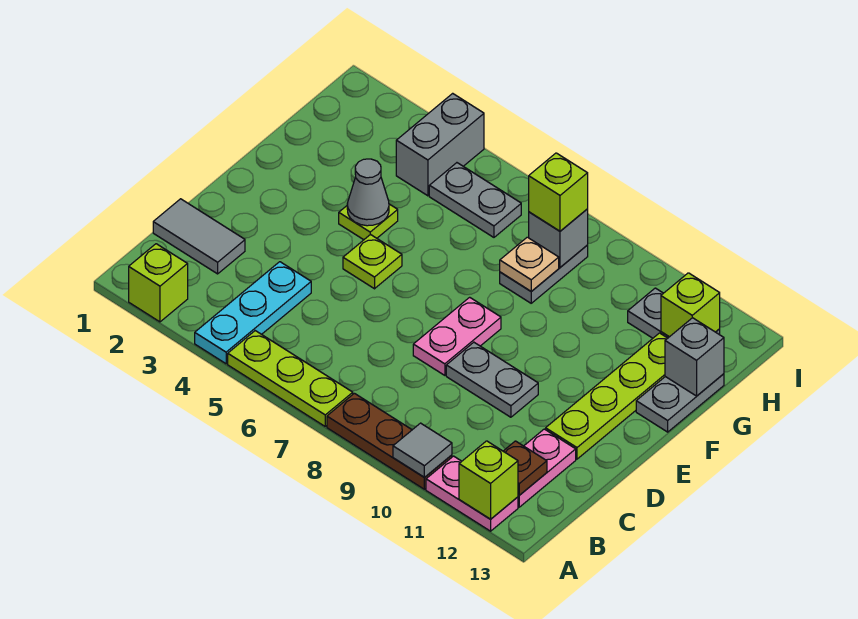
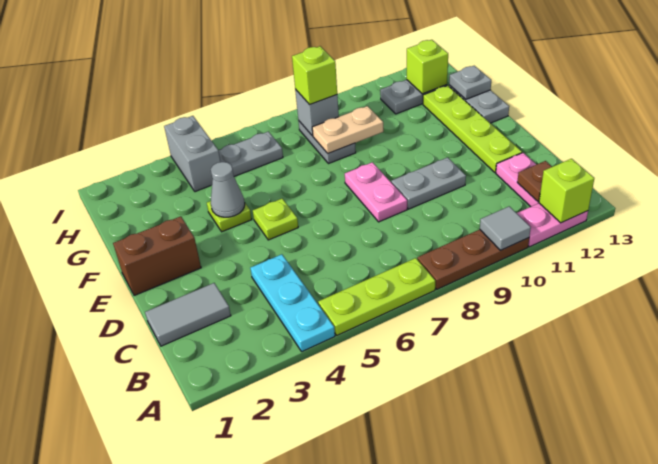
lime 1x1 brick [129,244,188,322] -> none
none -> brown 1x2 brick [113,216,201,296]
tan 1x1 plate [500,237,559,291] -> tan 1x2 plate [312,106,383,153]
grey 1x1 brick [665,318,724,396] -> grey 1x1 plate [449,66,491,99]

